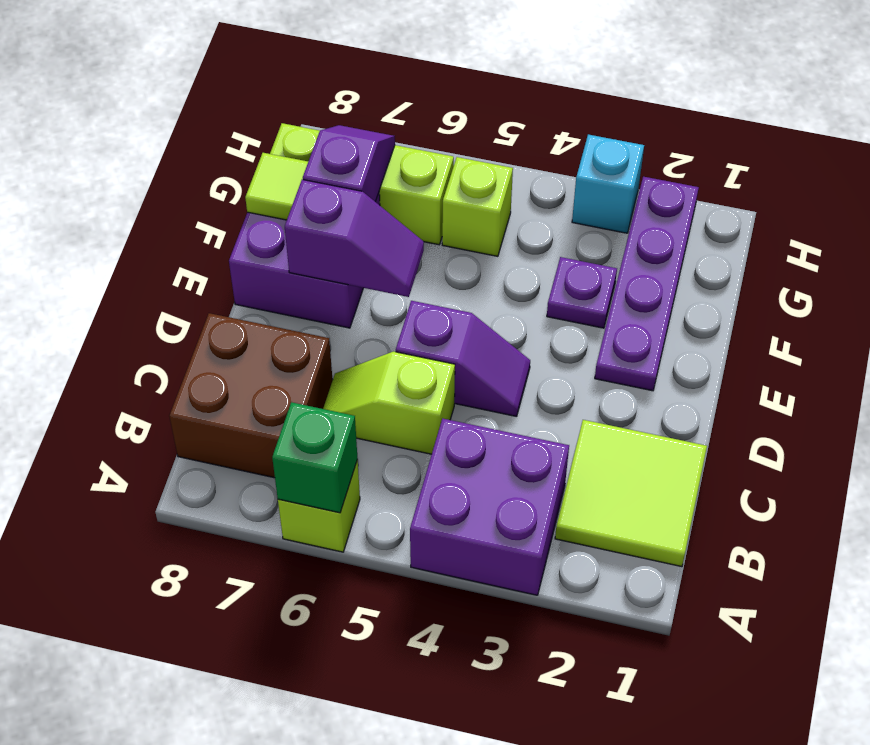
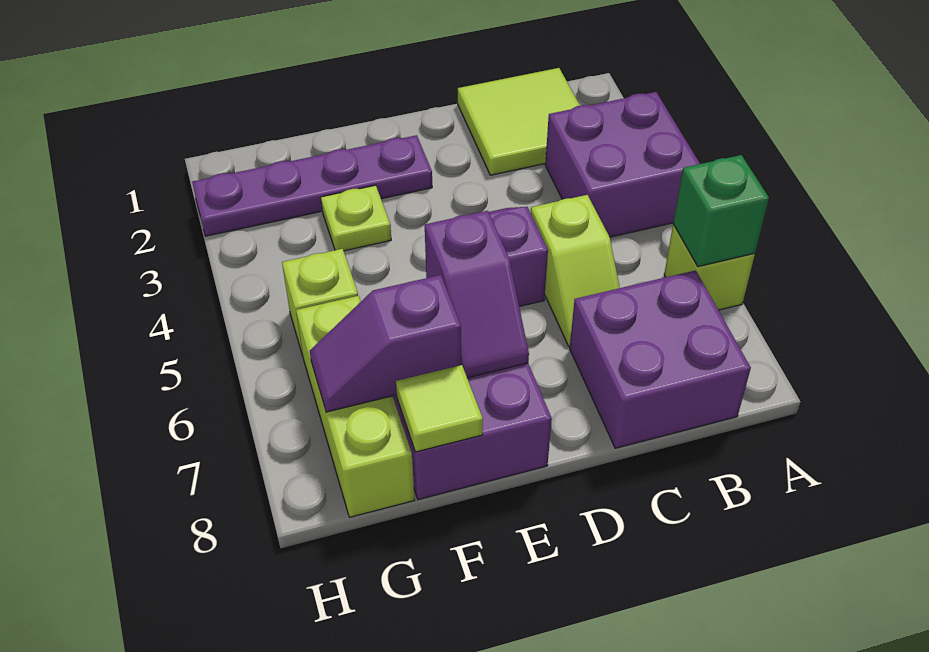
brown 2x2 brick [169,313,333,478] -> purple 2x2 brick [570,270,751,448]
purple 1x2 slope [285,180,424,297] -> purple 1x2 slope turned to [425,211,529,378]
purple 1x1 plate [547,257,617,328] -> lime 1x1 plate [321,185,391,251]
cyan 1x1 brick [572,134,644,233] -> none

